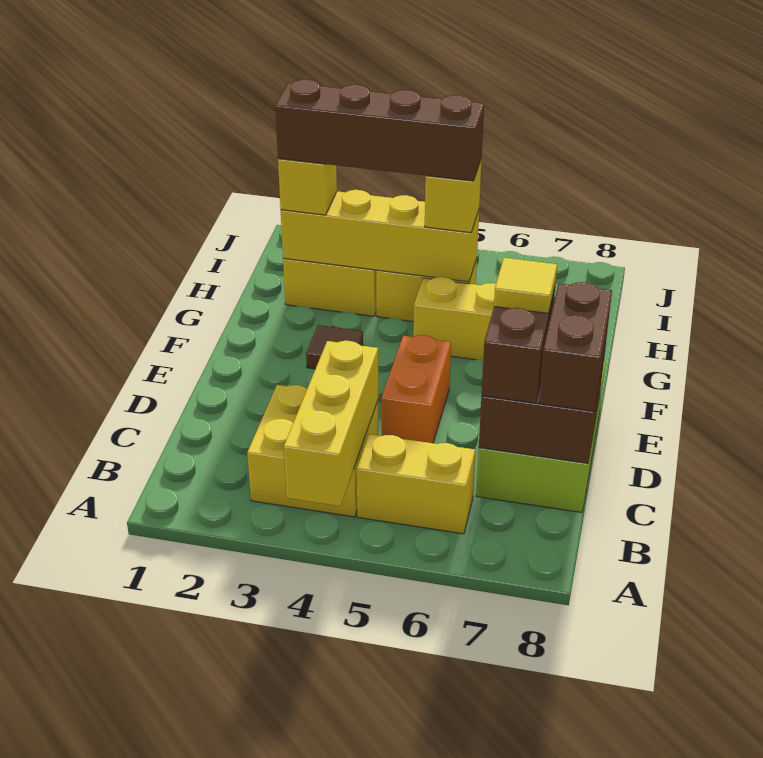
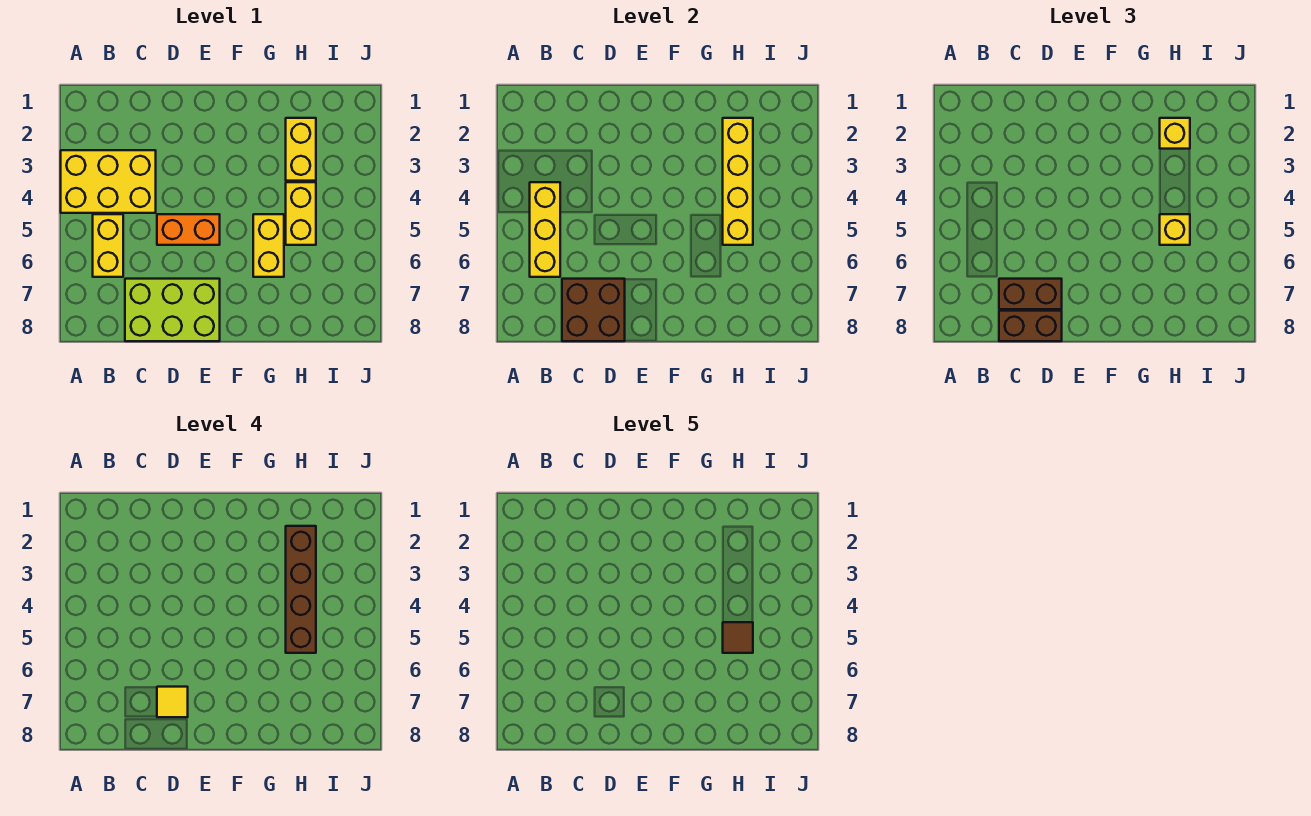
yellow 1x3 brick [284,341,378,506] -> yellow 1x3 brick turned to [530,182,560,277]
yellow 2x2 brick [247,385,378,517] -> yellow 2x3 brick [61,150,156,213]
brown 1x1 tile [306,325,363,369] -> brown 1x1 tile moved to [723,622,753,653]

